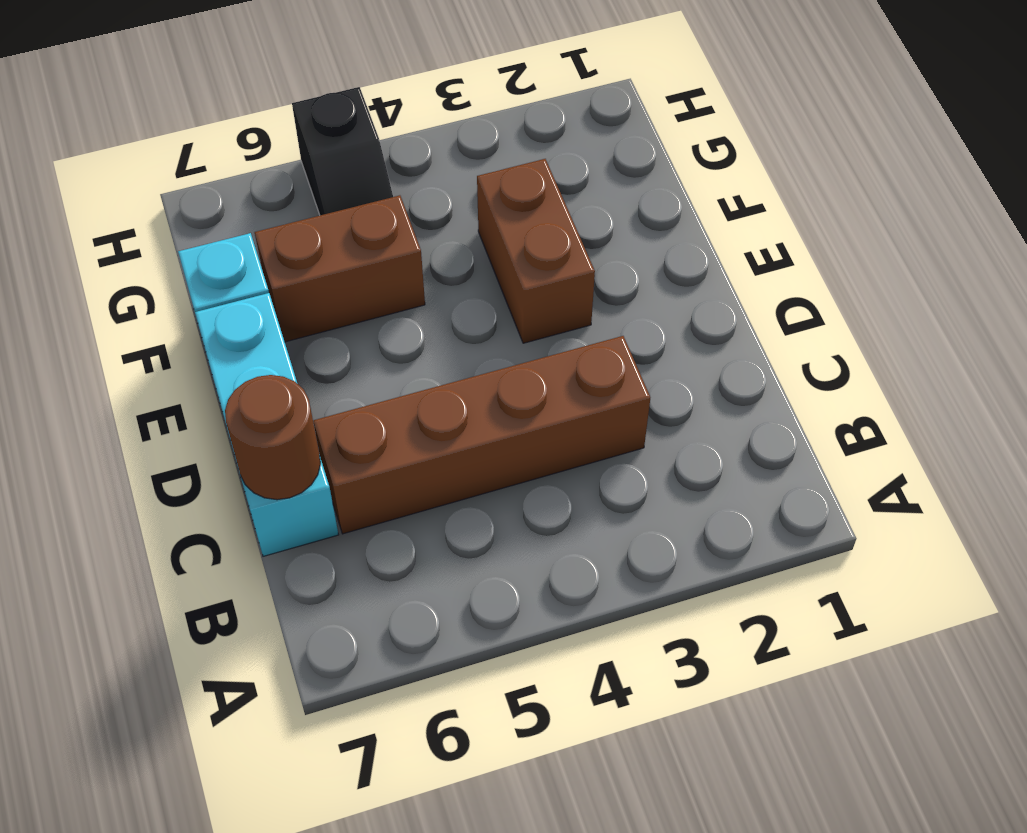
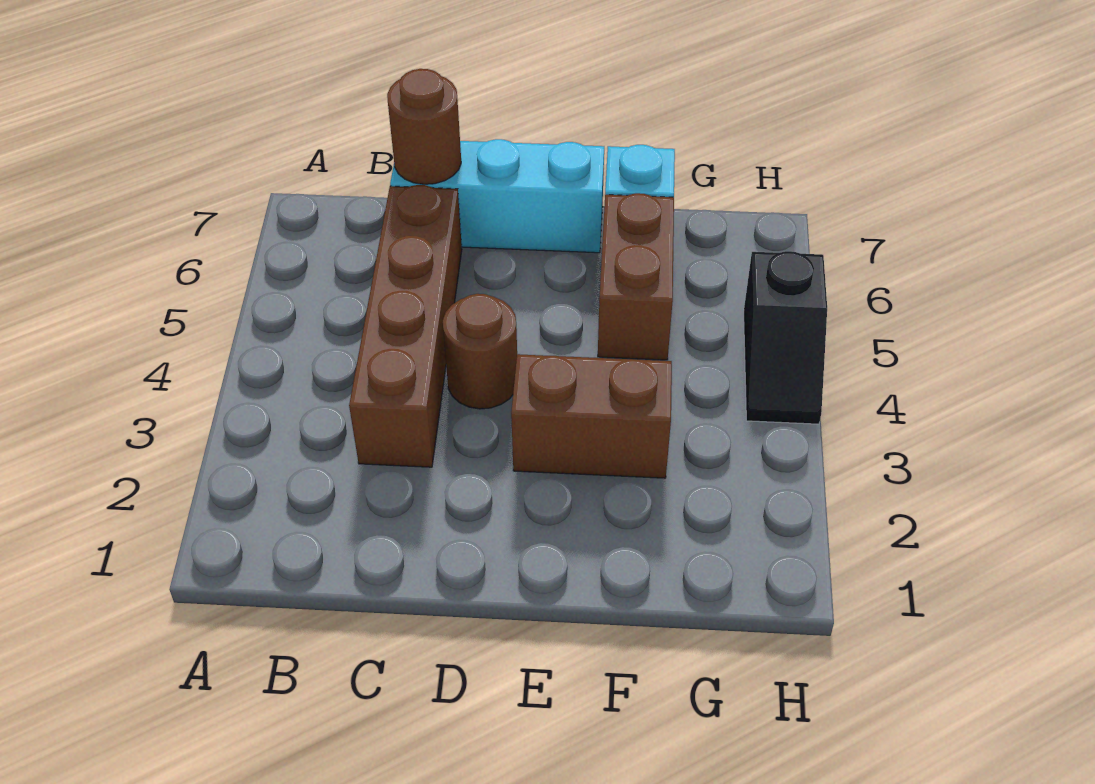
none -> brown 1x1 round brick [443,294,517,409]
black 1x2 slope [292,87,393,215] -> black 1x2 slope turned to [744,251,827,424]

